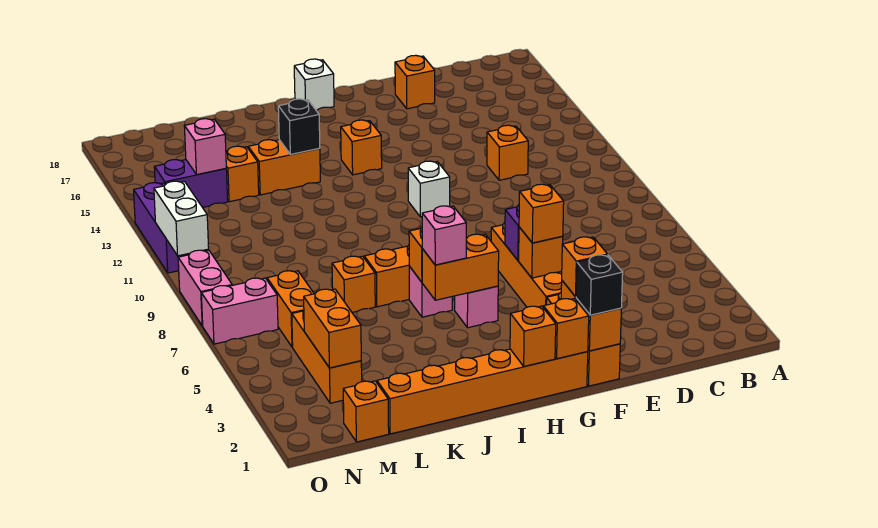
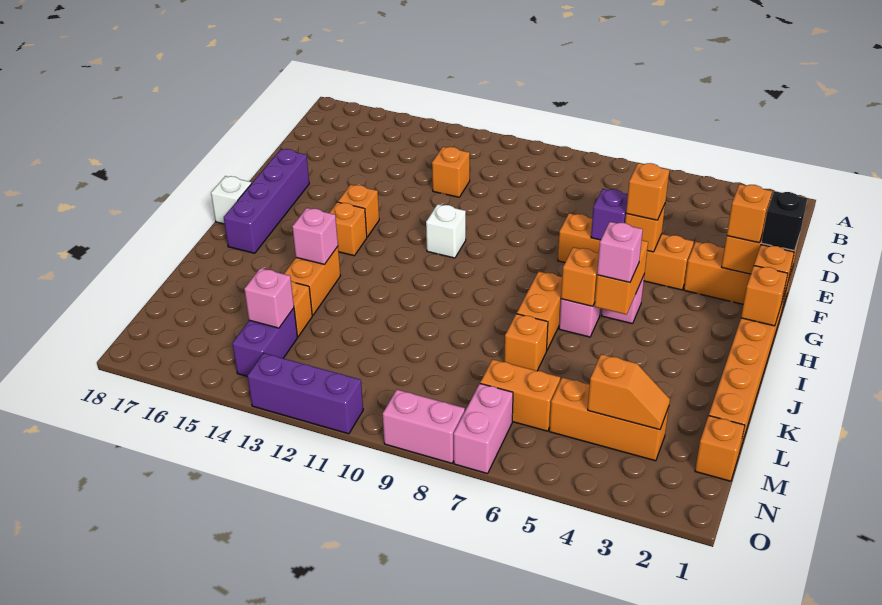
orange 1x1 brick [395,55,435,109] -> orange 1x1 brick moved to [338,184,379,237]
none -> purple 1x4 brick [224,149,309,253]
black 1x1 brick [278,99,320,154] -> pink 1x1 brick [292,208,338,264]
orange 1x2 brick [304,289,361,368] -> orange 1x2 slope [588,354,670,430]
white 1x2 brick [154,181,209,256] -> none

